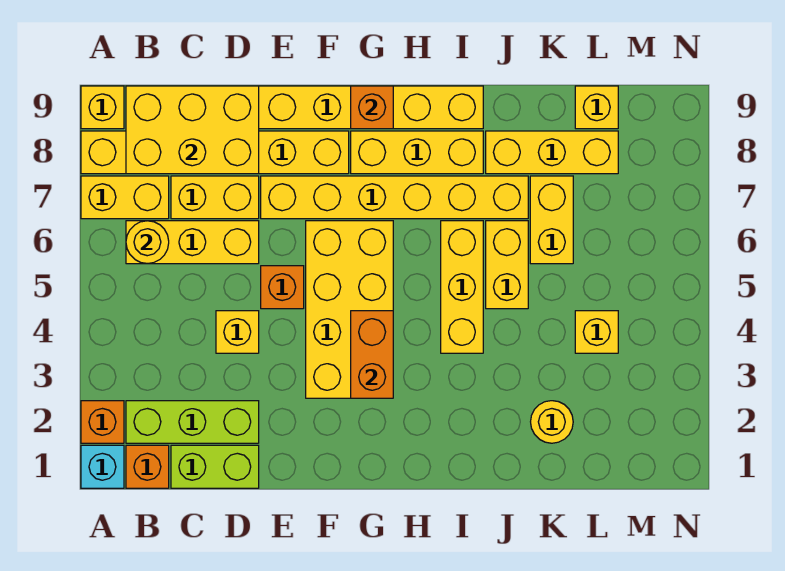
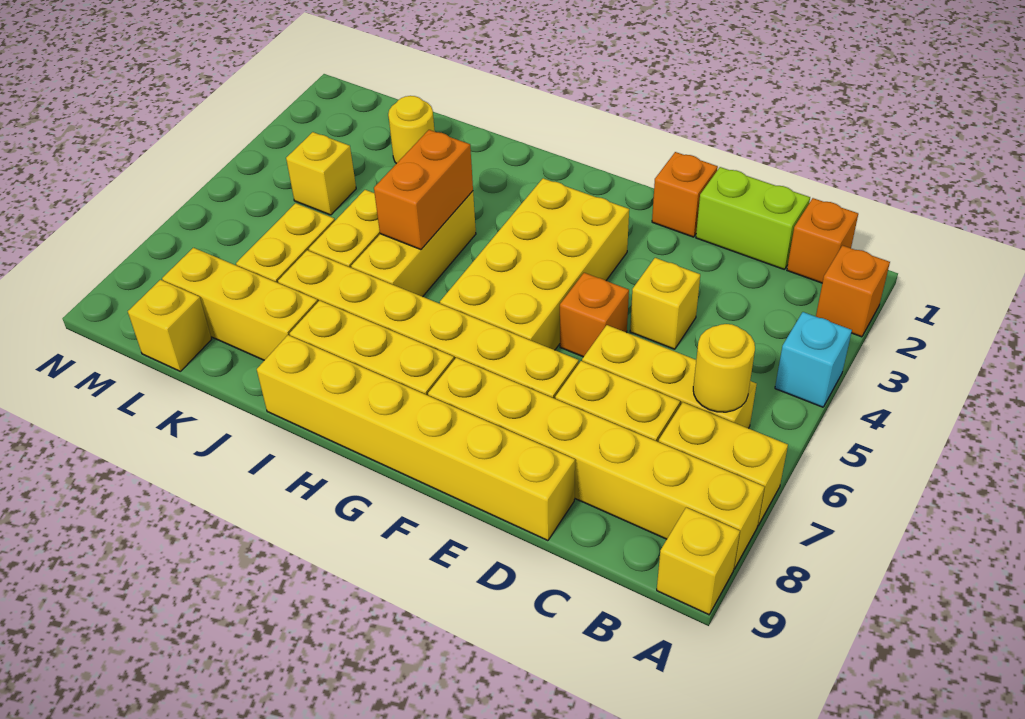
cyan 1x1 brick [81,445,124,488] -> cyan 1x1 brick moved to [775,312,852,407]
lime 1x3 brick [126,401,259,443] -> none
yellow 2x3 brick [126,86,259,174] -> none
orange 1x2 brick [351,311,393,398] -> orange 1x2 brick moved to [374,130,473,250]
orange 1x1 brick [351,86,393,129] -> orange 1x1 brick moved to [652,152,718,237]

